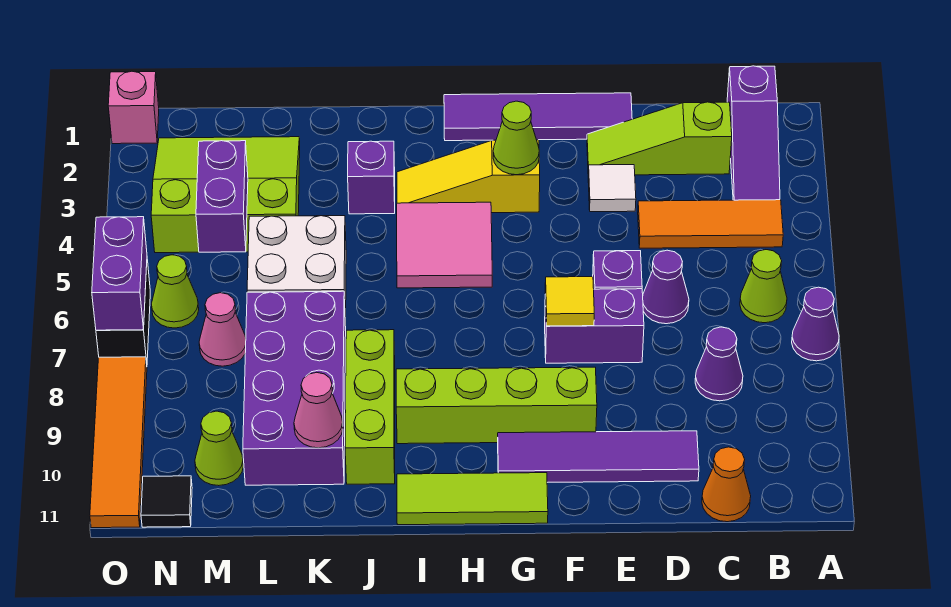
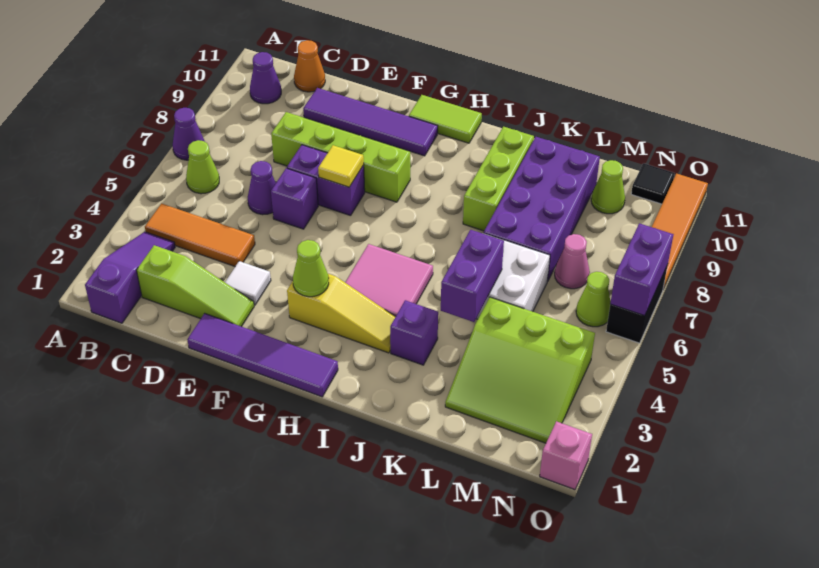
purple 1x1 cone [695,327,743,401] -> purple 1x1 cone moved to [250,52,281,104]
lime 1x4 brick [396,367,597,444] -> lime 1x4 brick moved to [271,112,410,202]
lime 1x3 tile [397,473,548,525] -> lime 1x2 tile [409,95,482,143]
pink 1x1 cone [294,372,343,448] -> none
purple 1x2 brick [196,141,248,252] -> purple 1x2 brick moved to [441,230,504,322]

